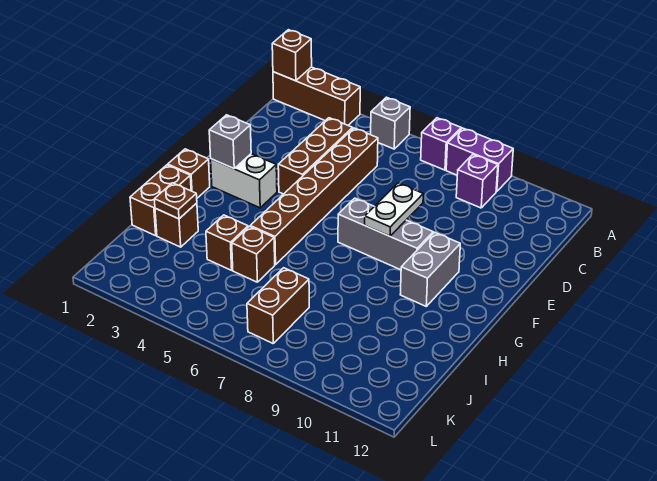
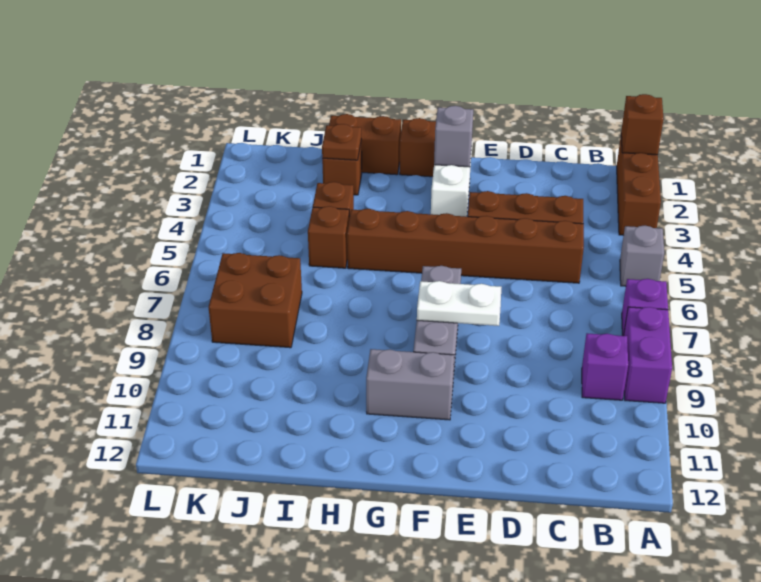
brown 1x2 brick [247,268,309,343] -> brown 2x2 brick [208,253,302,348]

